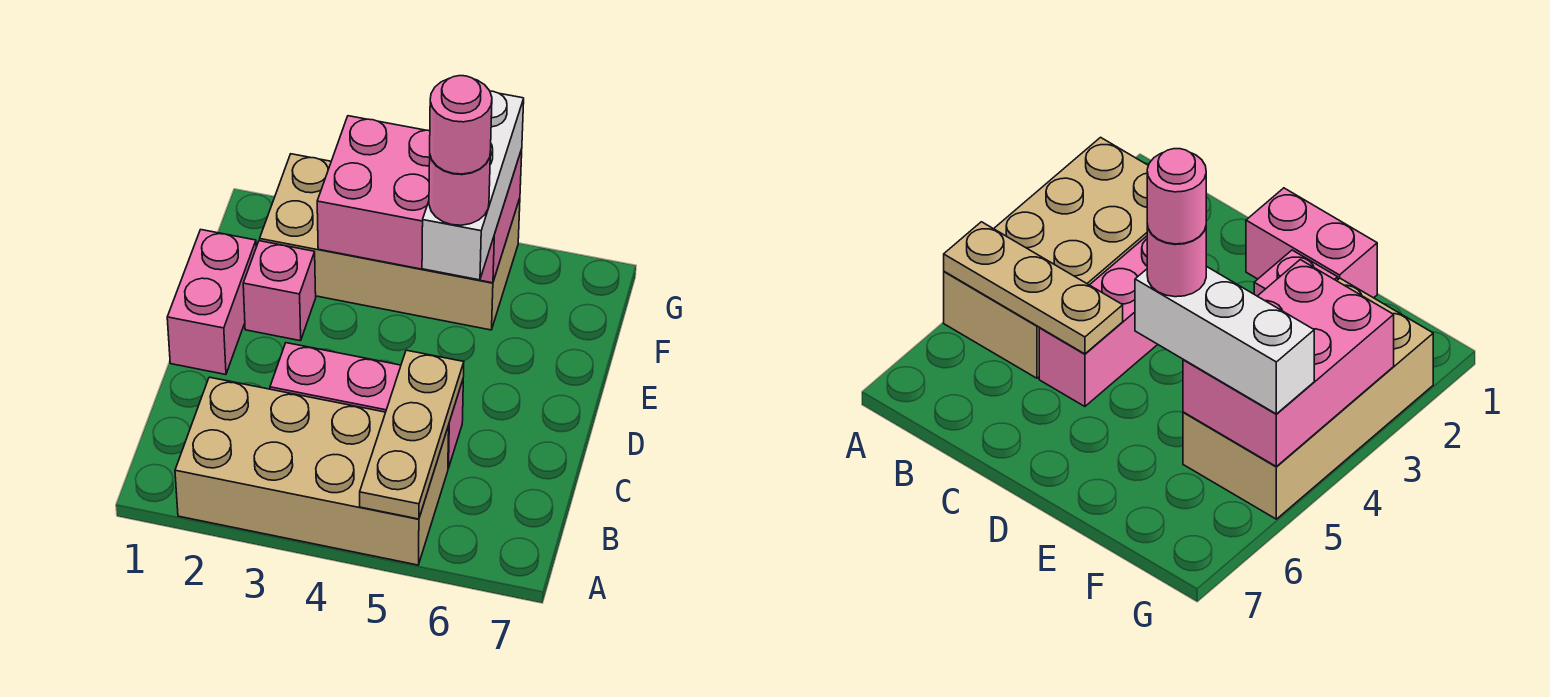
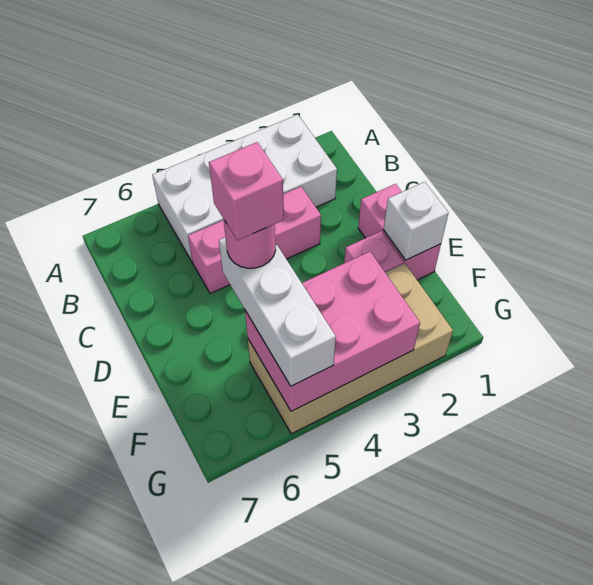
tan 2x4 brick [175,377,449,565] -> white 2x4 brick [152,115,337,261]
tan 1x3 plate [360,350,464,519] -> none
none -> white 1x1 brick [383,182,449,260]
pink 1x1 round brick [430,76,492,174] -> pink 1x1 brick [209,142,284,240]

